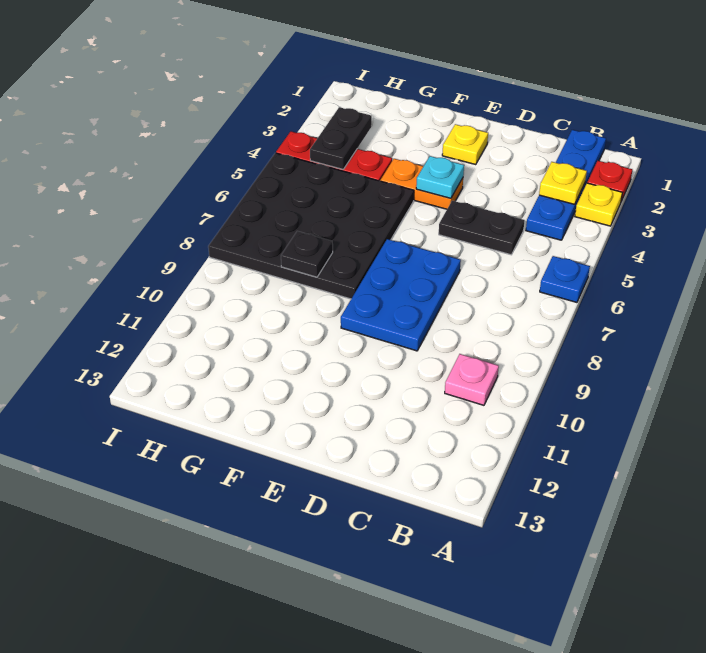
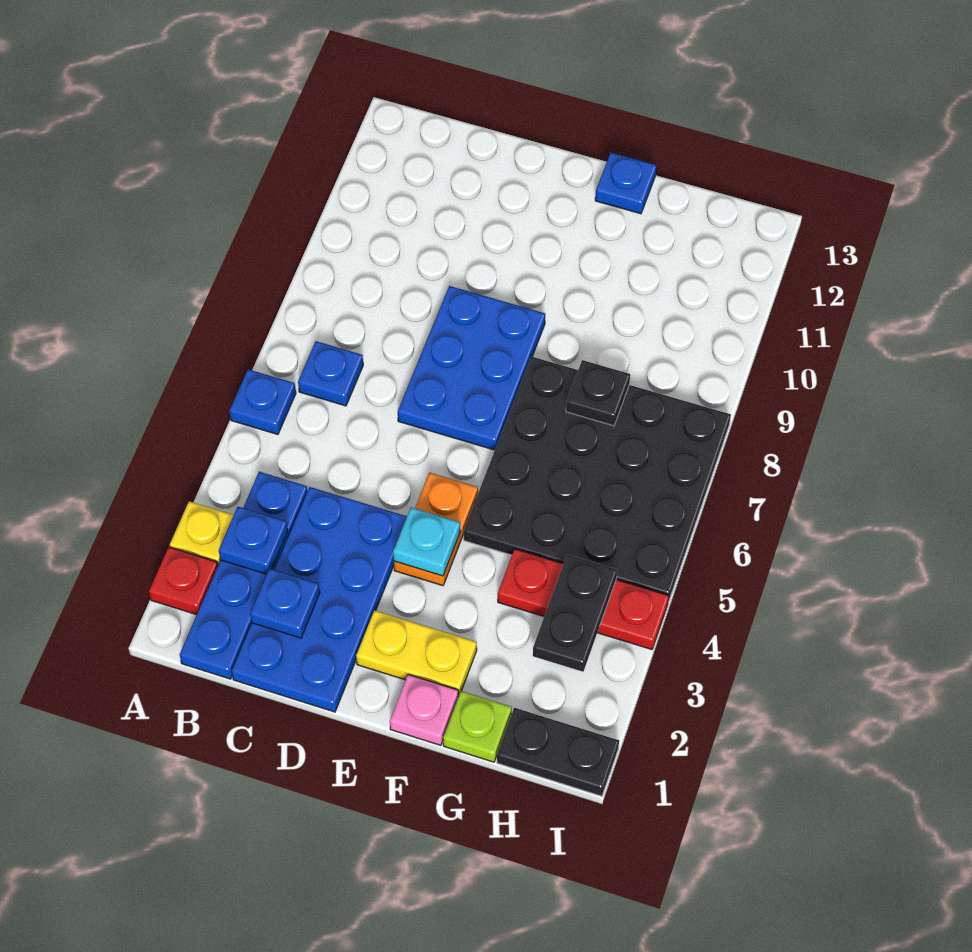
yellow 1x1 plate [539,162,587,204] -> blue 1x1 plate [219,507,288,574]
none -> blue 1x1 plate [298,341,363,406]
pink 1x1 plate [445,354,499,405] -> pink 1x1 plate moved to [390,675,458,745]
none -> blue 2x4 plate [232,487,407,712]
none -> blue 1x1 plate [250,569,320,638]
black 1x2 plate [439,201,525,255] -> black 1x2 plate moved to [497,708,619,796]
yellow 1x1 plate [442,124,488,164] -> yellow 1x2 plate [356,610,477,696]
orange 1x2 plate [380,159,463,209] -> orange 1x2 plate turned to [394,473,478,586]
none -> blue 1x1 plate [595,153,656,214]
none -> lime 1x1 plate [443,691,512,762]

